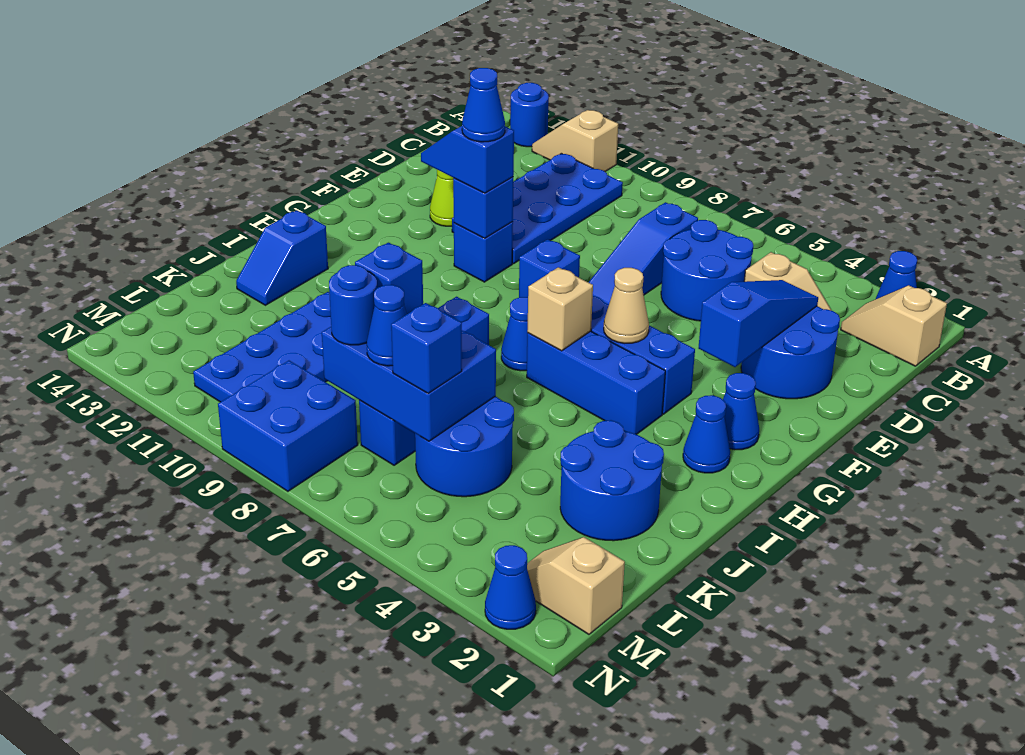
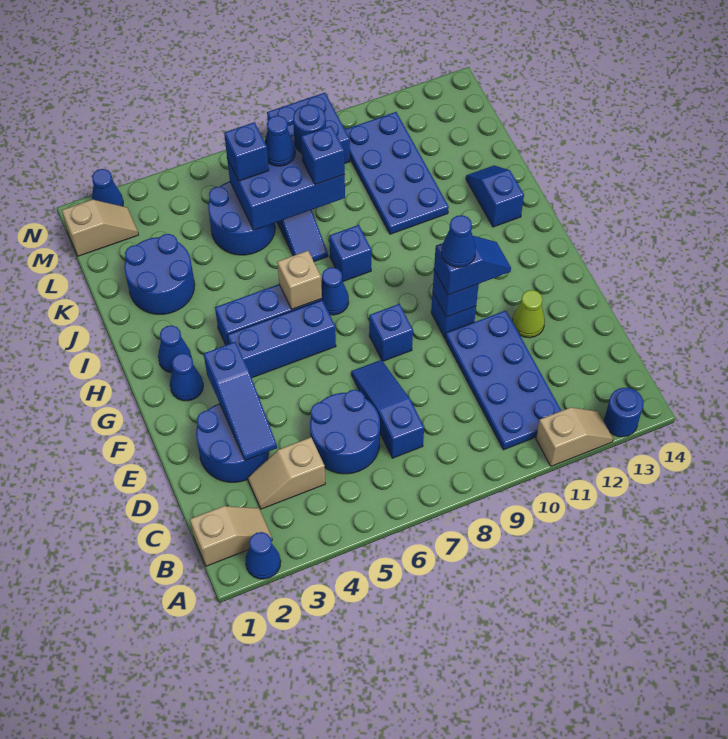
tan 1x1 cone [604,268,649,343] -> none

